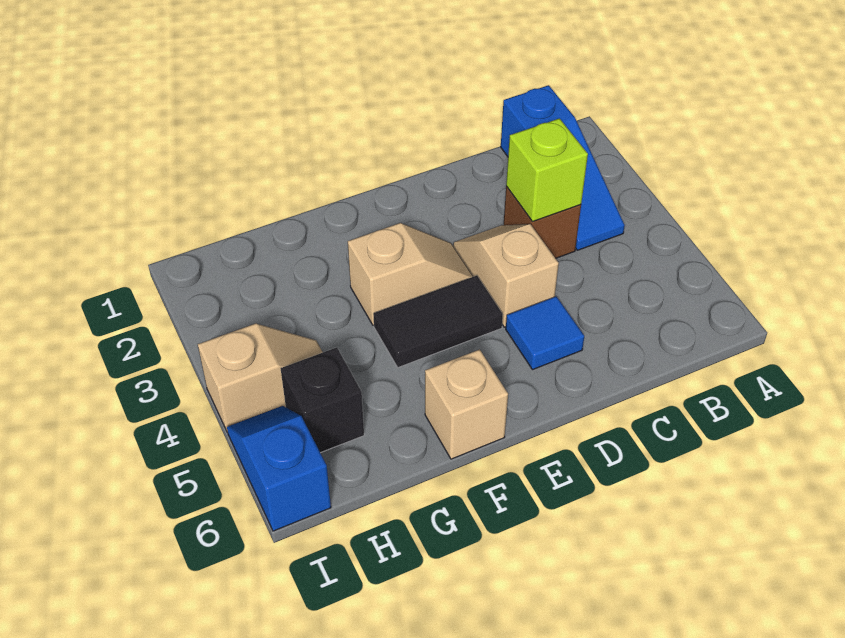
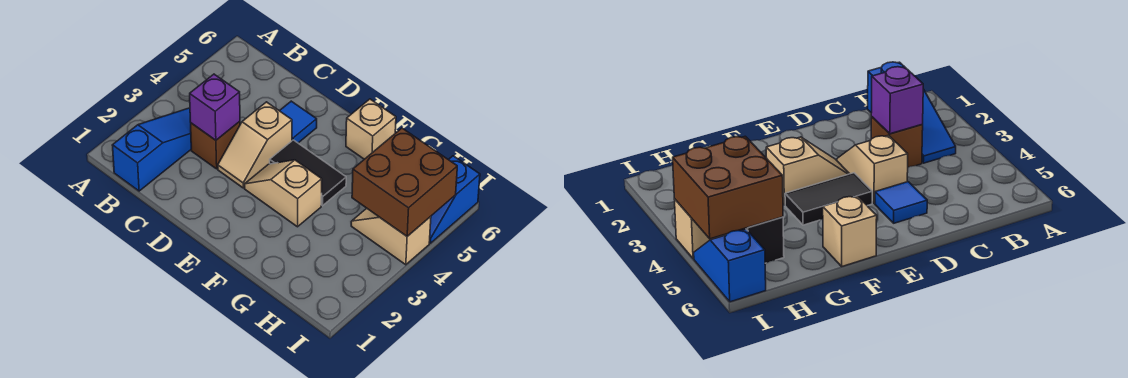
lime 1x1 brick [506,118,588,222] -> purple 1x1 brick [190,74,240,140]
none -> brown 2x2 brick [352,128,457,236]

